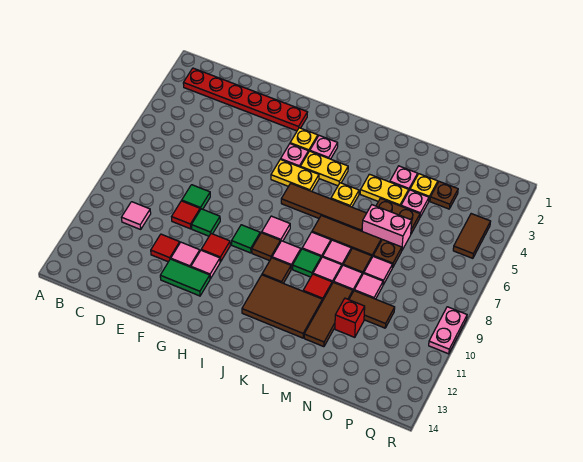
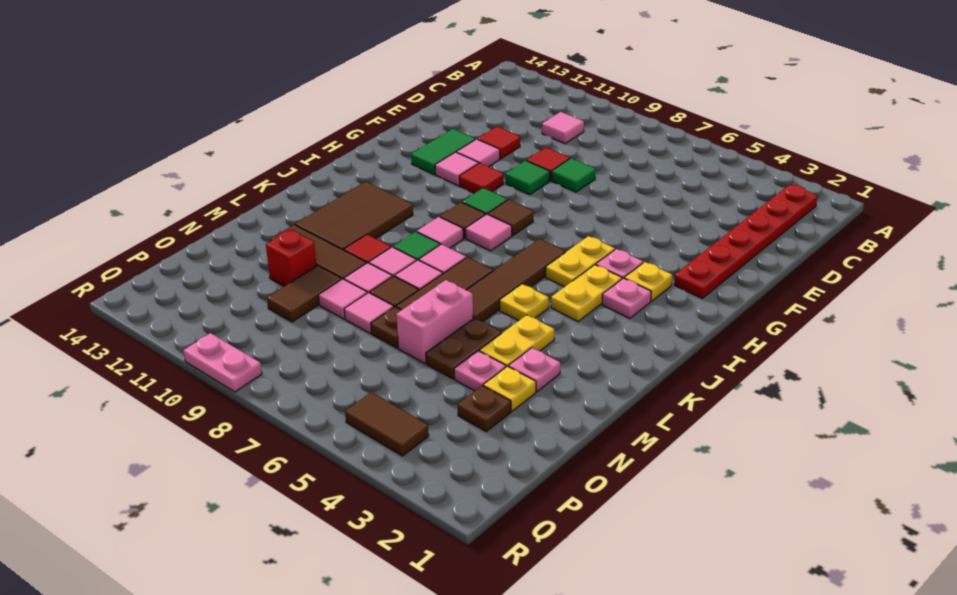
brown 1x1 tile [262,258,291,283] -> brown 1x1 tile moved to [488,200,533,236]

